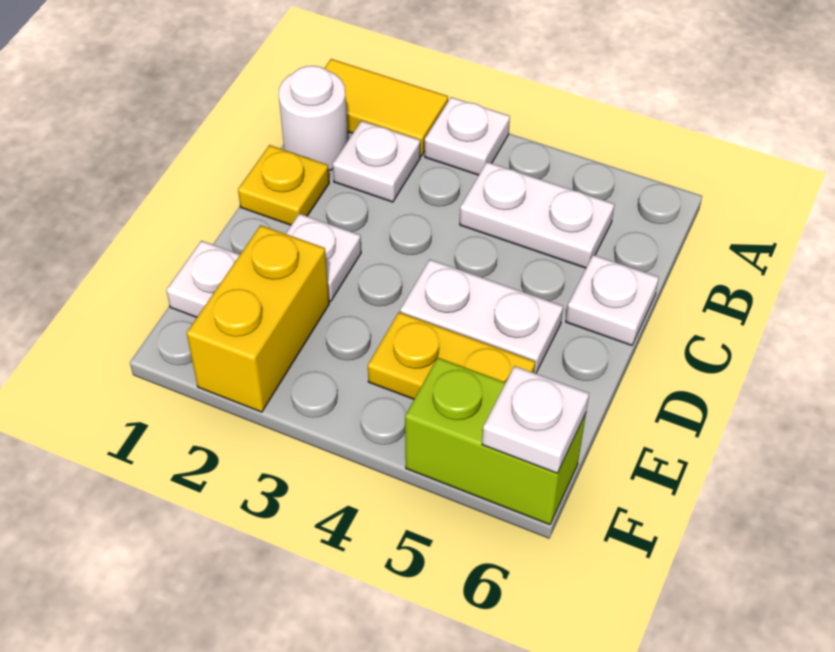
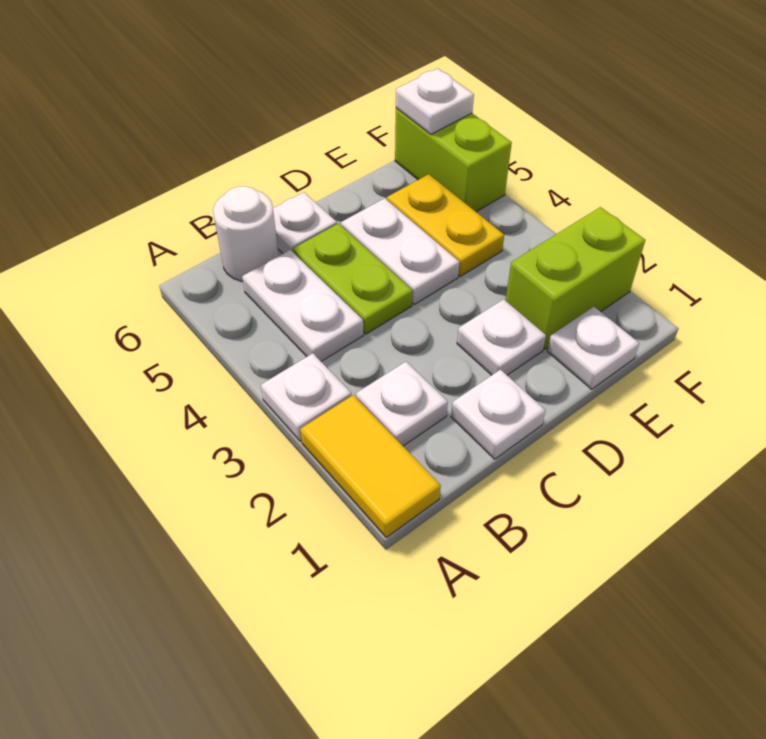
white 1x1 round brick [279,66,348,171] -> white 1x1 round brick moved to [213,186,279,281]
yellow 1x1 plate [238,145,329,225] -> white 1x1 plate [451,370,545,459]
none -> lime 1x2 plate [293,223,413,334]
yellow 1x2 brick [187,225,329,412] -> lime 1x2 brick [505,207,645,349]

